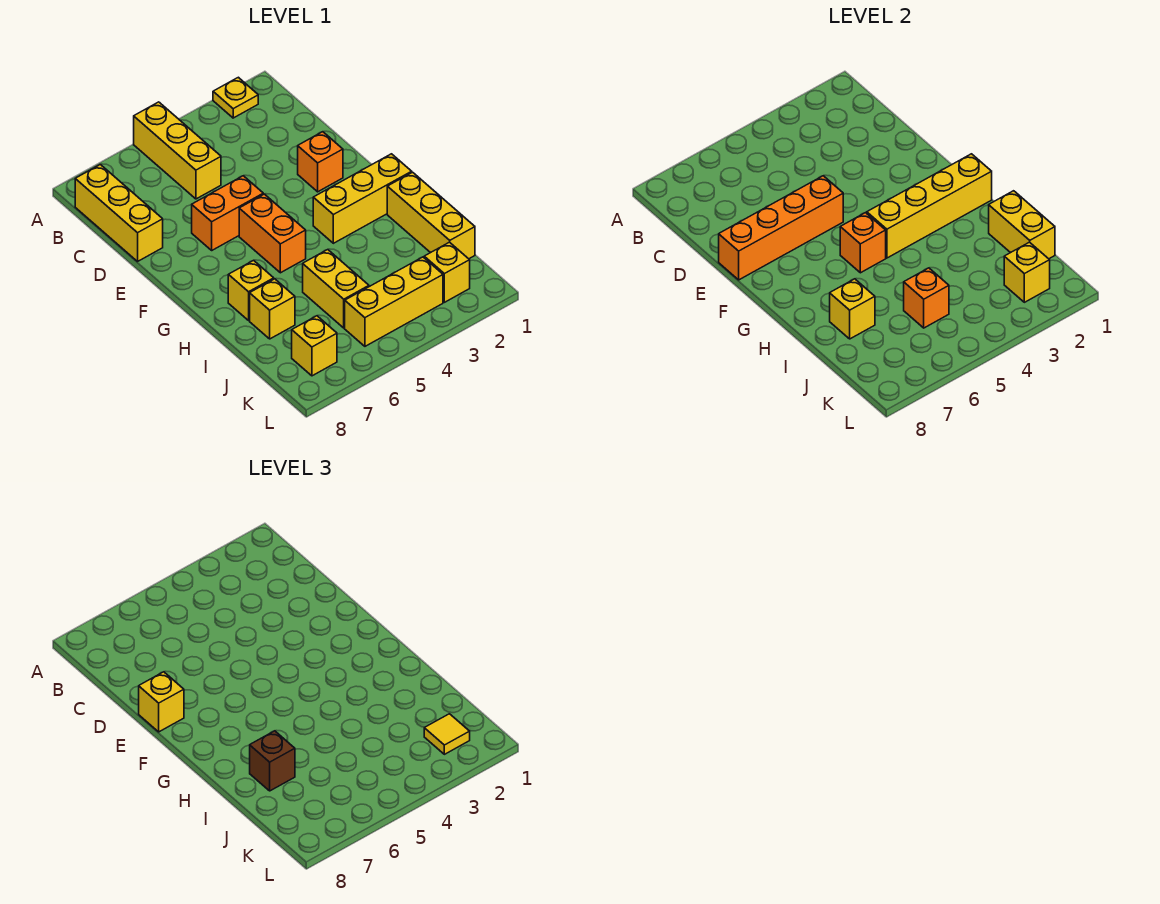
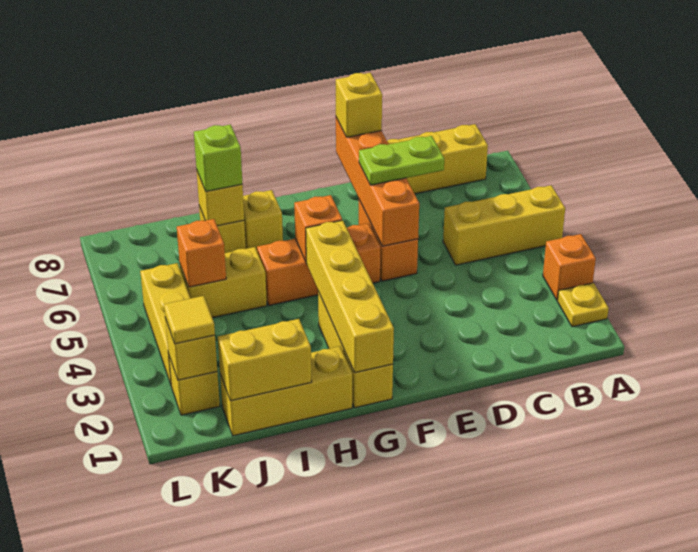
none -> lime 1x2 plate [359,136,444,185]
orange 1x1 brick [298,132,343,192] -> orange 1x1 brick moved to [543,234,596,300]
orange 1x2 brick [239,194,306,273] -> orange 1x3 brick [257,223,380,305]
brown 1x1 brick [250,731,295,791] -> lime 1x1 brick [194,125,242,192]
yellow 1x1 brick [292,316,337,376] -> none

